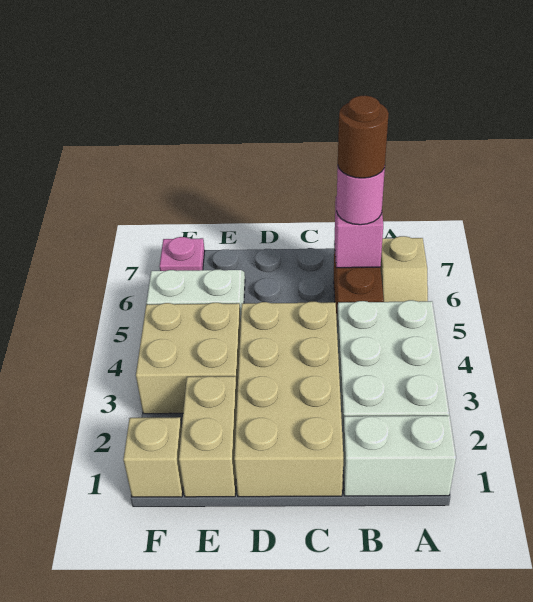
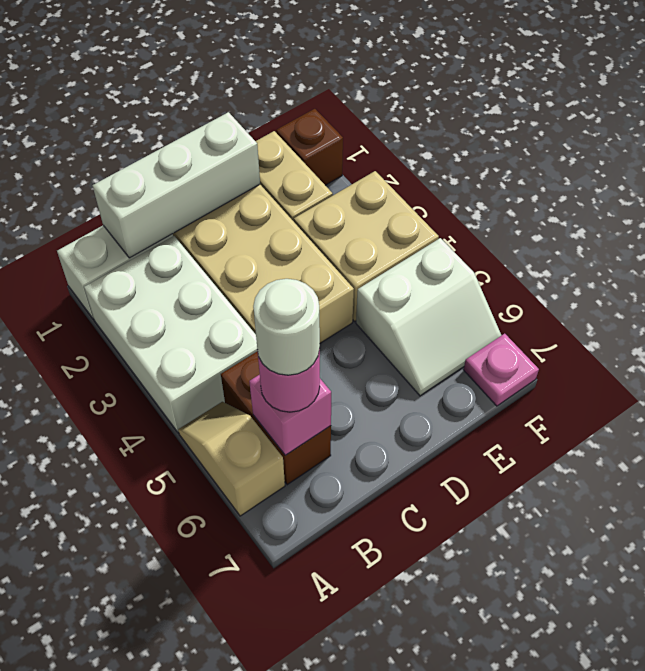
none -> white 1x3 brick [93,112,260,258]
brown 1x1 round brick [338,96,389,178] -> white 1x1 round brick [253,279,320,375]
tan 1x1 brick [123,417,183,497] -> brown 1x1 brick [276,109,343,185]

